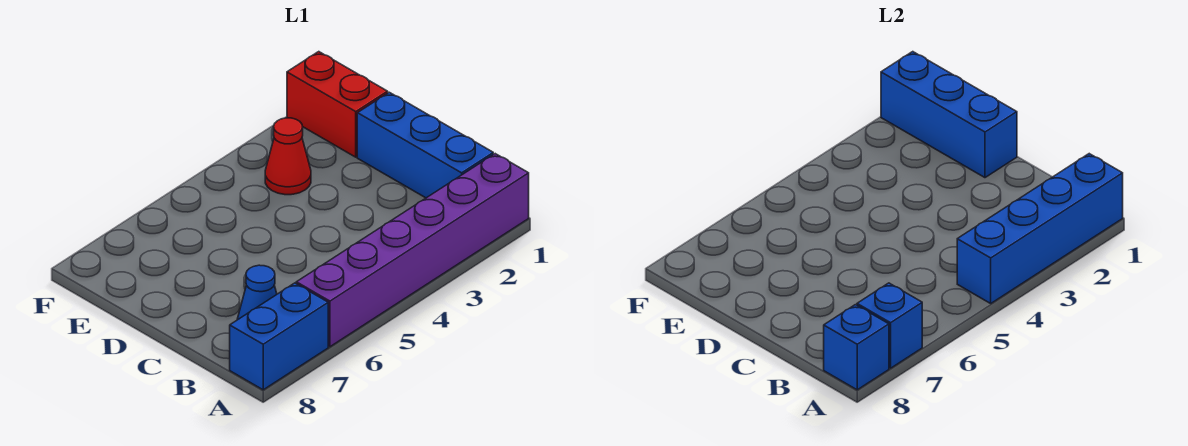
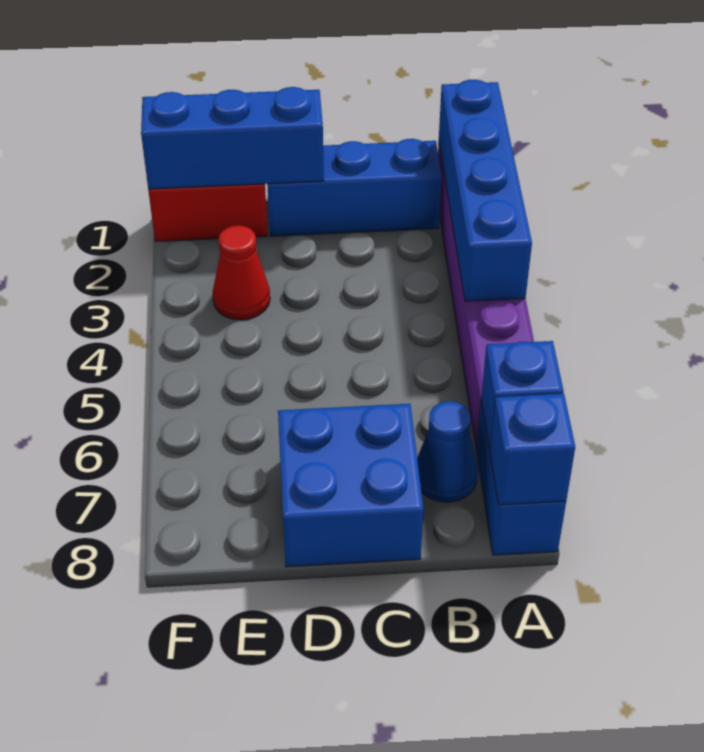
none -> blue 2x2 brick [278,404,423,567]

